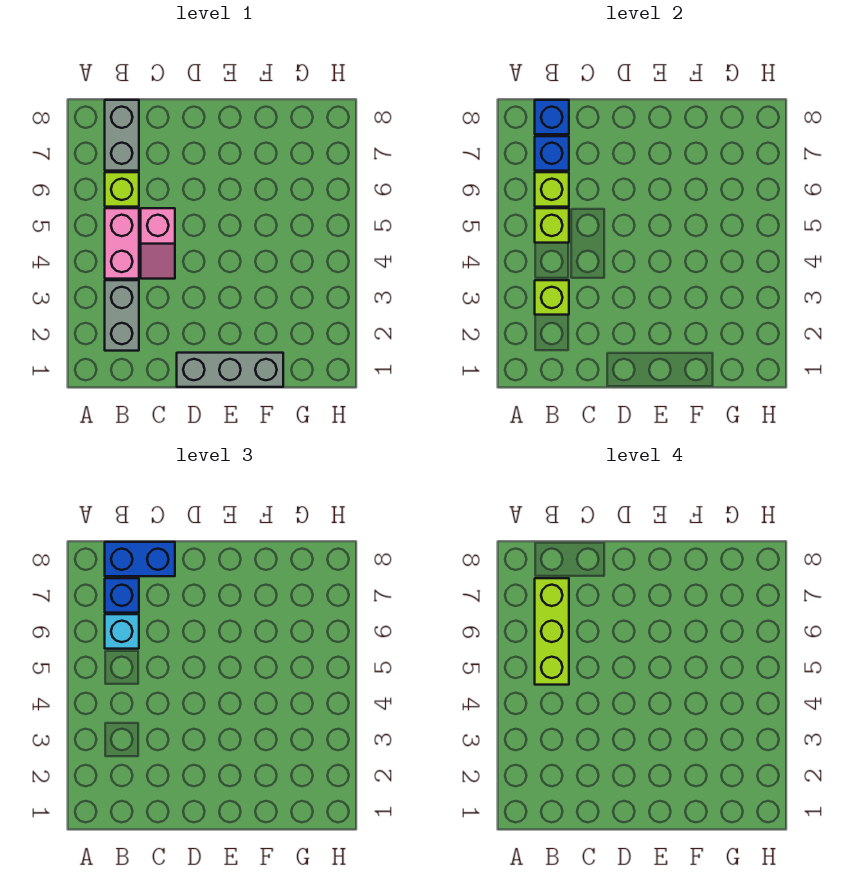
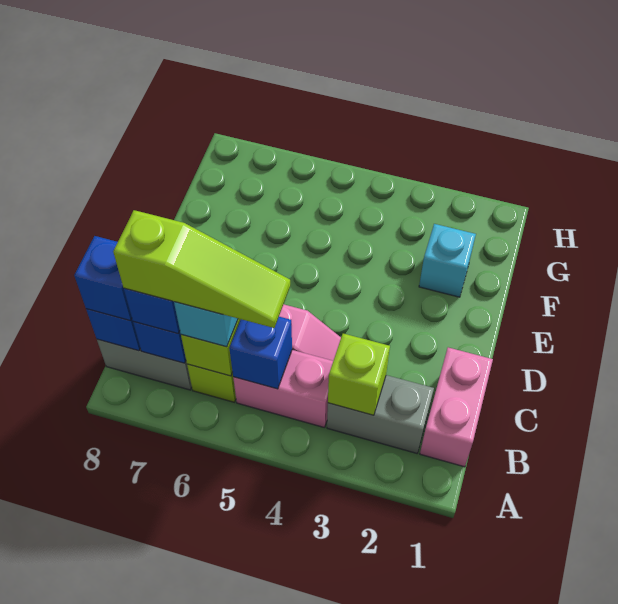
none -> pink 1x2 brick [420,347,493,467]
lime 1x1 brick [535,208,569,243] -> blue 1x1 brick [229,317,292,389]
lime 1x3 brick [535,578,569,685] -> lime 1x3 slope [113,210,290,328]
blue 1x2 brick [105,542,175,576] -> blue 1x1 brick [74,236,132,321]
grey 1x3 brick [177,353,283,387] -> none
none -> cyan 1x1 brick [419,224,476,297]

